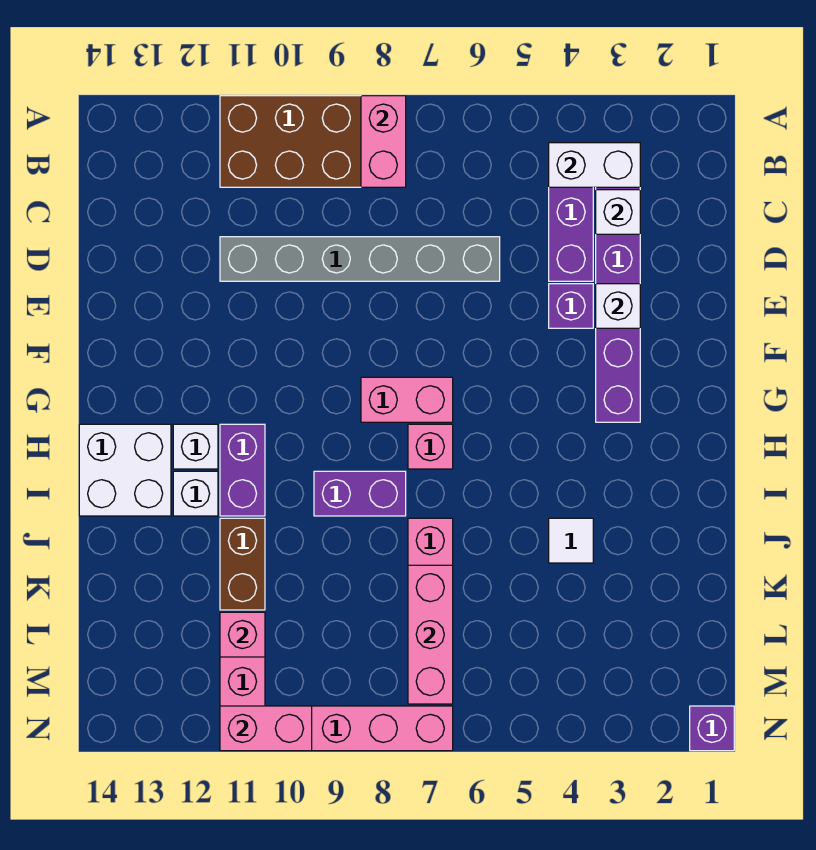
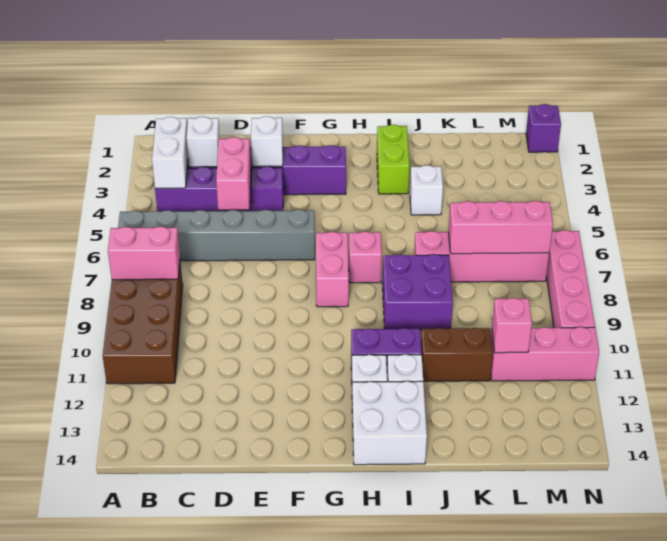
grey 1x6 brick [220,237,500,281] -> grey 1x6 brick turned to [118,209,315,261]
none -> lime 1x2 brick [377,125,409,194]
purple 1x2 brick [314,471,406,516] -> purple 2x2 brick [382,254,453,330]
white 1x1 tile [549,518,593,563] -> white 1x1 brick [410,165,443,215]
pink 1x2 brick [220,706,312,751] -> pink 1x2 brick moved to [216,137,251,210]

